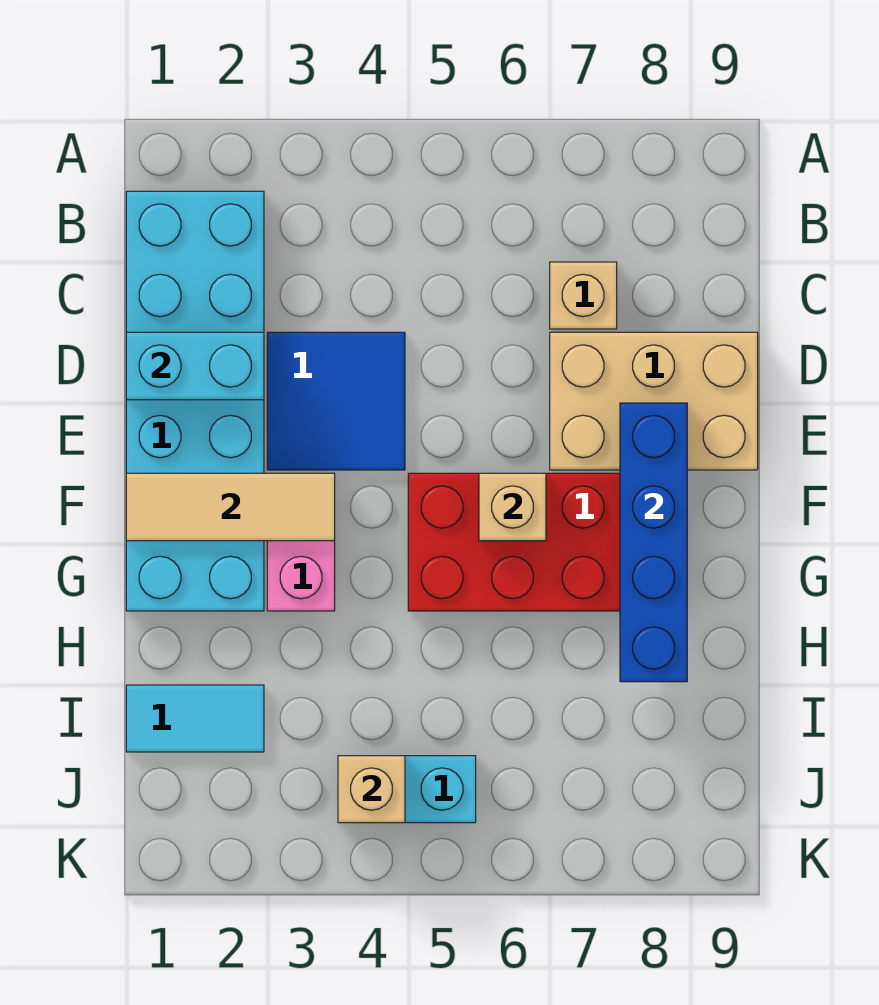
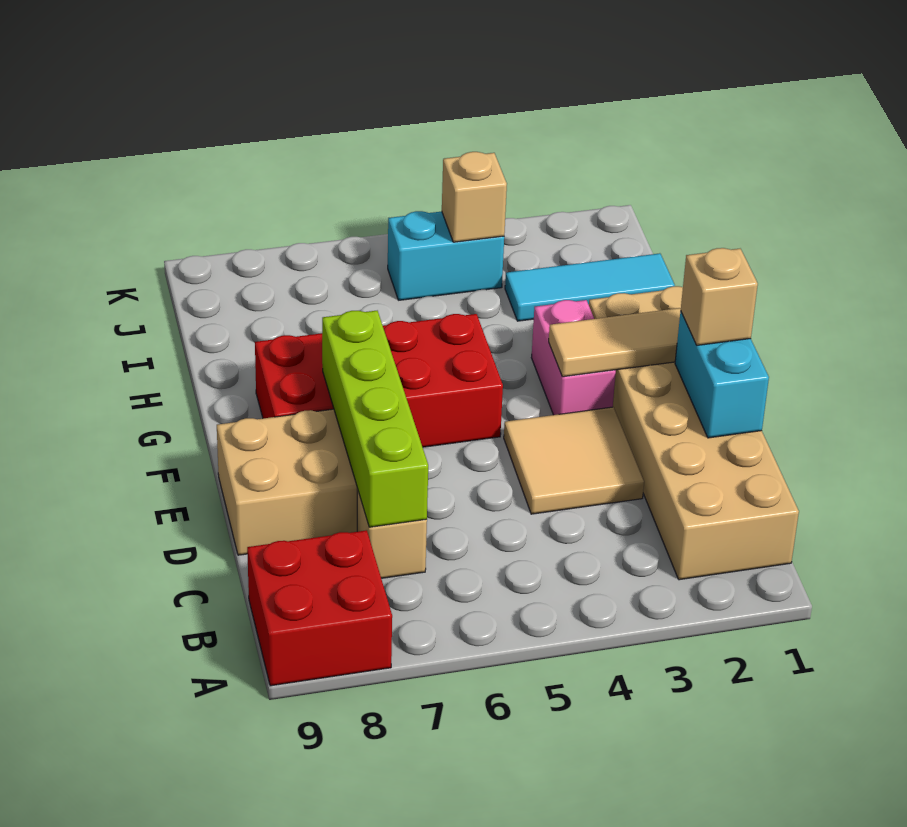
none -> red 2x2 brick [247,530,392,686]
cyan 2x6 brick [126,191,264,611] -> tan 2x6 brick [589,286,799,580]
none -> lime 1x4 brick [322,311,428,527]
cyan 1x2 brick [126,332,264,400] -> cyan 1x2 brick turned to [675,311,769,438]
blue 2x2 tile [267,332,405,470] -> tan 2x2 tile [504,407,644,514]
blue 1x4 brick [620,403,687,682] -> none
tan 1x1 brick [479,473,546,541] -> tan 1x1 brick moved to [681,248,758,345]
cyan 1x2 tile [126,685,264,752] -> cyan 1x3 tile [505,253,675,321]

